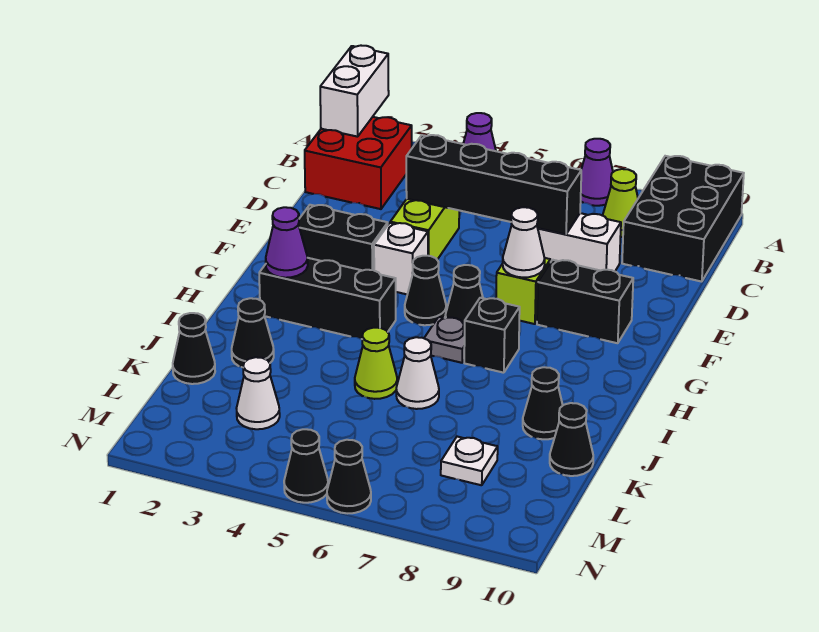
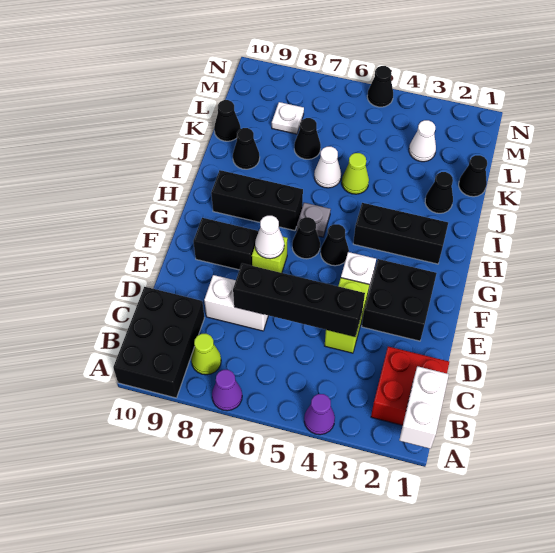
black 1x2 brick [298,205,388,270] -> black 2x2 brick [362,259,437,341]
purple 1x1 cone [266,207,308,278] -> none
black 1x1 brick [464,298,520,373] -> black 1x3 brick [211,170,303,231]
black 1x1 cone [327,440,371,513] -> black 1x1 cone moved to [294,118,321,159]

